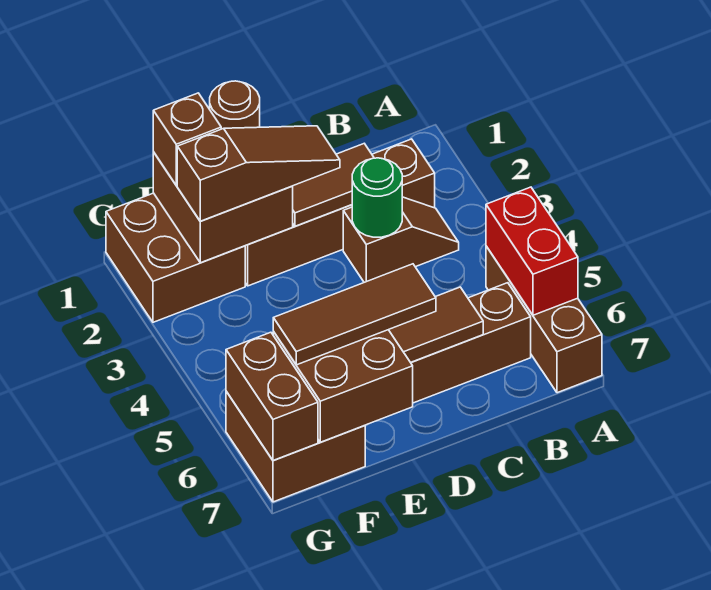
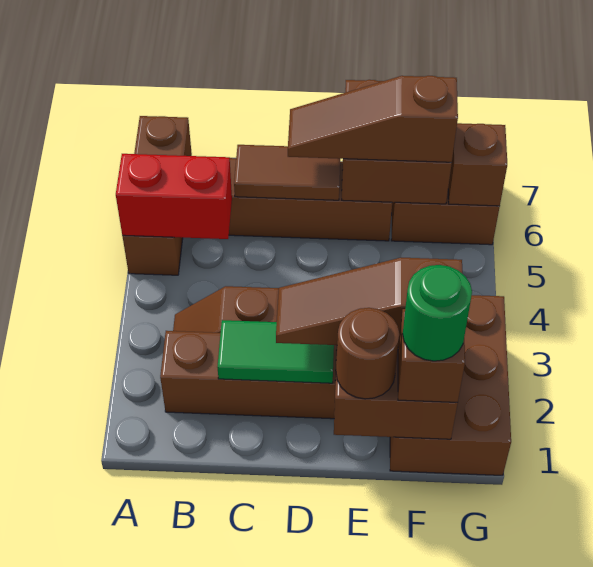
red 1x2 brick [486,187,578,315] -> red 1x2 brick turned to [116,154,232,239]
brown 1x2 tile [293,144,374,226] -> green 1x2 tile [217,320,334,383]
green 1x1 round brick [352,158,402,237] -> green 1x1 round brick moved to [403,265,472,361]
brown 1x3 tile [273,264,436,365] -> brown 1x3 slope [288,76,458,162]
brown 2x2 brick [106,193,245,322] -> brown 2x3 brick [390,295,511,476]
brown 1x2 brick [226,332,318,460] -> brown 1x1 brick [448,123,507,206]

